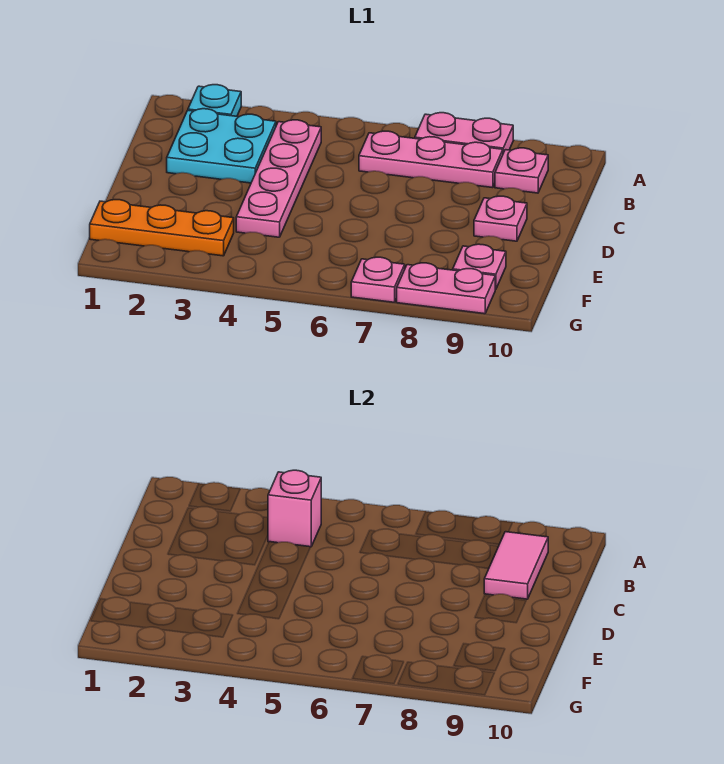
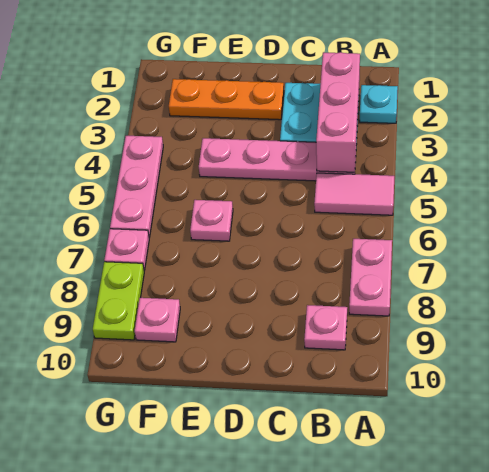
pink 1x1 brick [268,470,321,547] -> pink 1x3 brick [316,52,360,172]
pink 1x3 plate [359,131,503,188] -> pink 1x3 plate moved to [110,136,163,238]
pink 1x2 tile [484,532,548,599] -> pink 1x2 tile moved to [314,173,394,215]
pink 1x1 plate [474,196,527,241] -> pink 1x1 plate moved to [190,200,233,241]
orange 1x3 plate [90,200,234,256] -> orange 1x3 plate turned to [169,79,284,120]
pink 1x2 plate [397,263,495,314] -> lime 1x2 plate [93,262,144,340]

